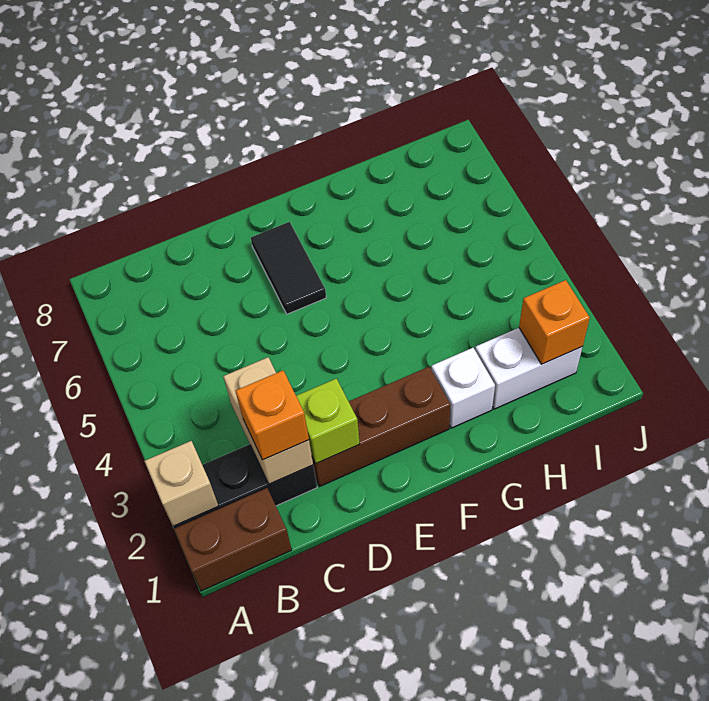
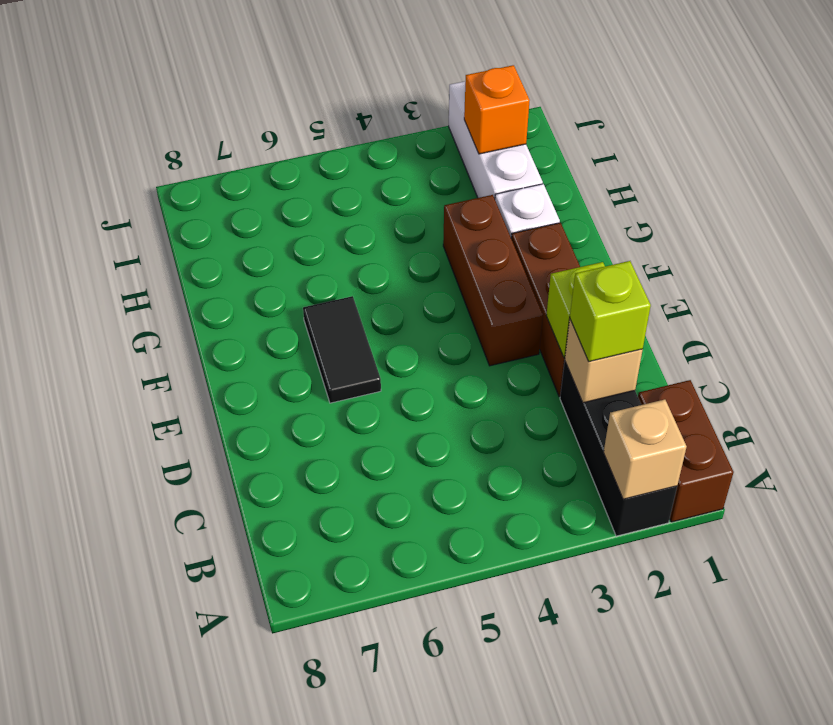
tan 1x2 brick [223,357,313,484] -> tan 1x1 brick [565,320,643,403]
orange 1x1 brick [236,371,309,460] -> lime 1x1 brick [570,261,651,362]
none -> brown 1x3 brick [443,195,543,366]
black 1x2 tile [251,222,326,314] -> black 1x2 tile turned to [303,296,381,403]
white 1x2 brick [475,328,582,409] -> white 1x3 brick [449,81,543,199]

